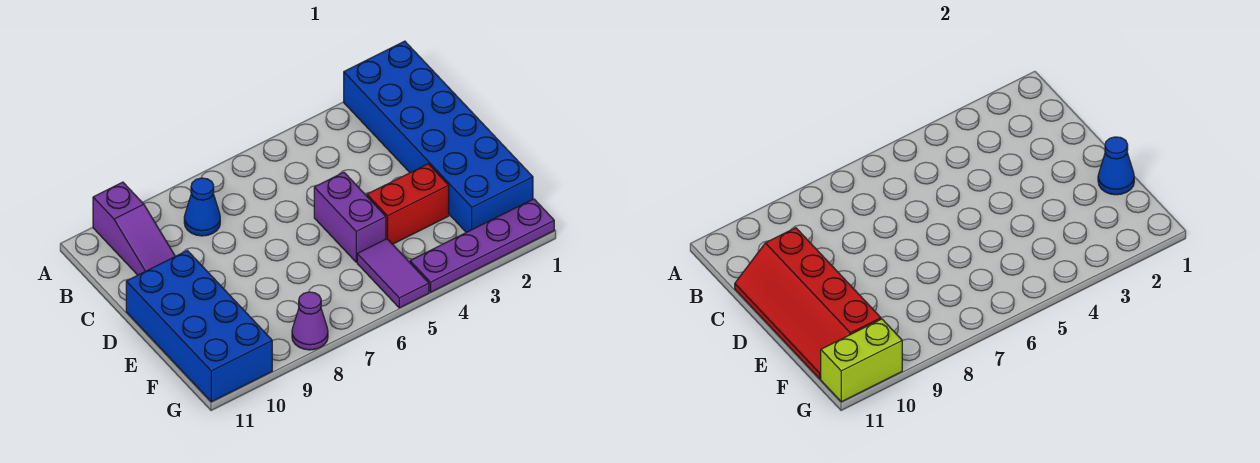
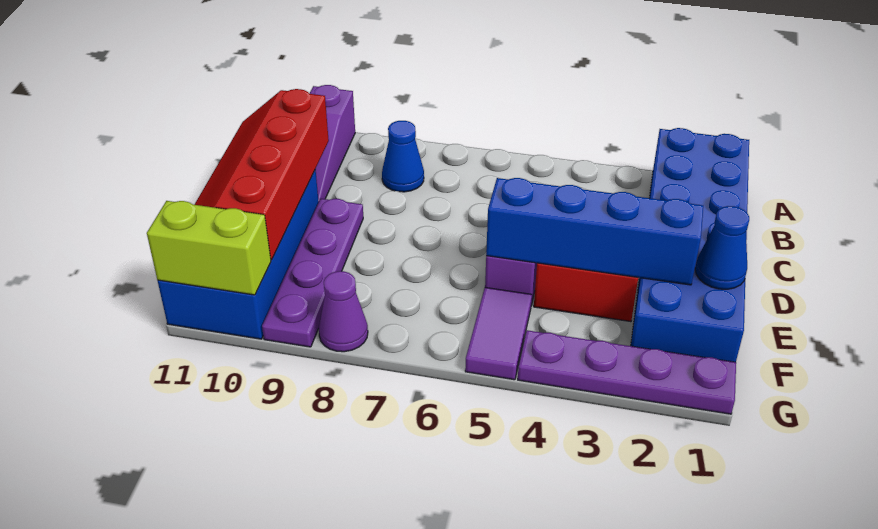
none -> purple 1x4 plate [262,198,363,347]
none -> blue 1x4 brick [486,178,703,285]

